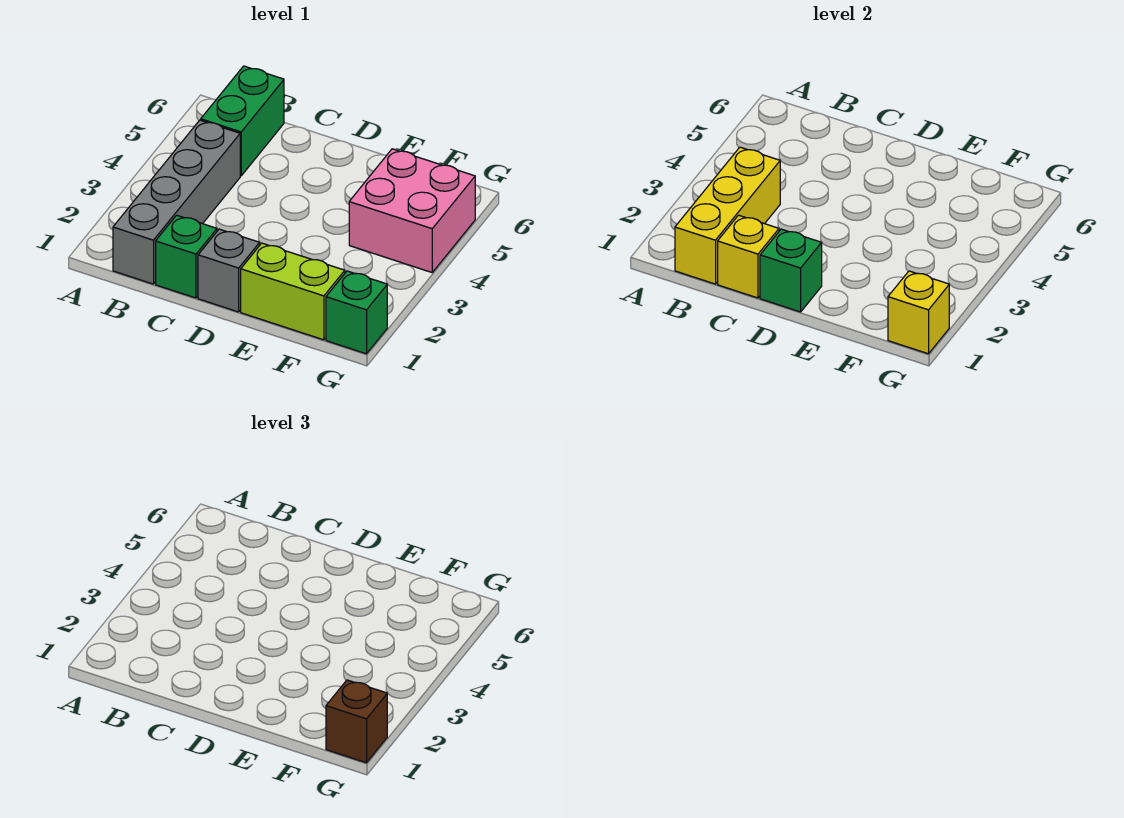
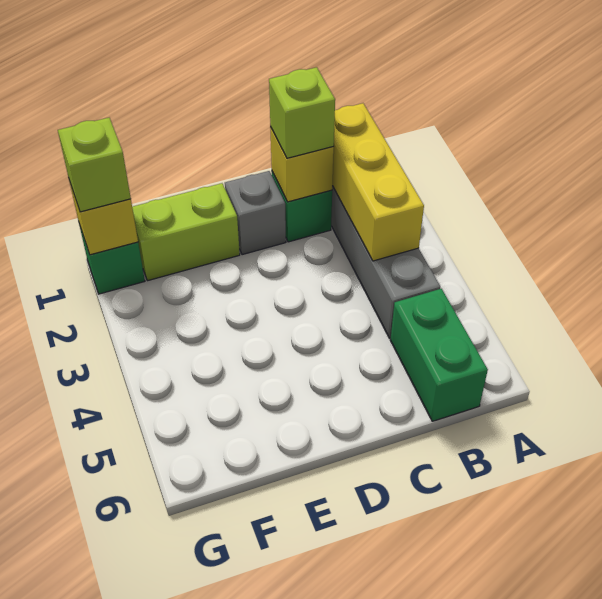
none -> lime 1x1 brick [269,67,335,158]
green 1x1 brick [760,229,822,312] -> none
pink 2x2 brick [349,149,475,272] -> none
brown 1x1 brick [326,680,387,763] -> lime 1x1 brick [58,118,131,212]

